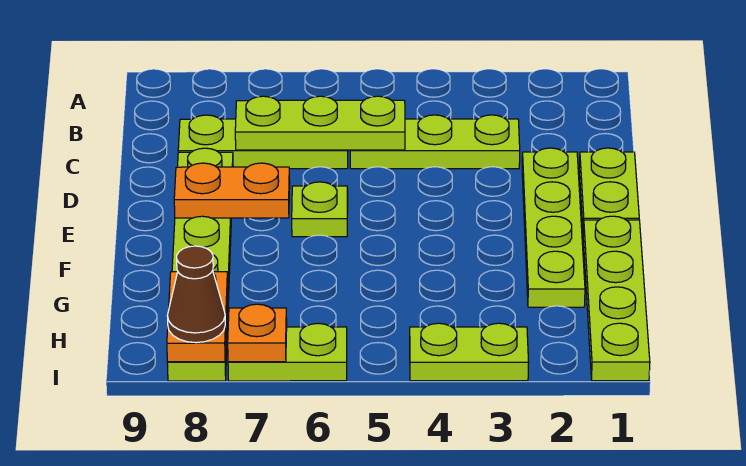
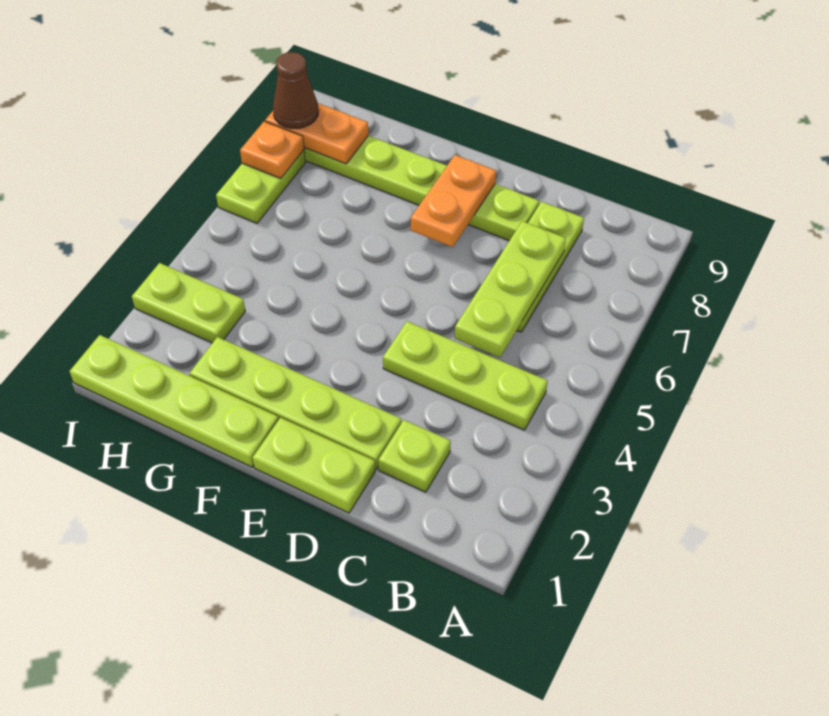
lime 1x3 plate [350,115,520,169] -> lime 1x3 plate turned to [383,321,548,430]
lime 1x1 plate [292,182,348,237] -> lime 1x1 plate moved to [378,420,451,492]
lime 1x2 plate [410,323,529,381] -> lime 1x2 plate turned to [132,263,245,343]

